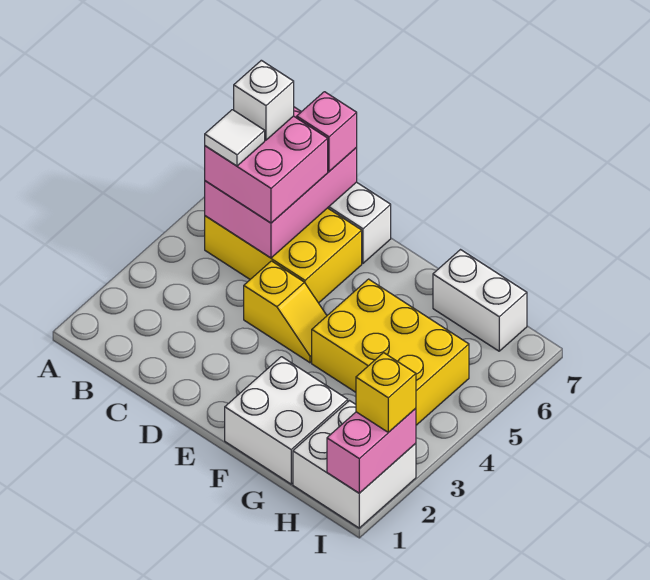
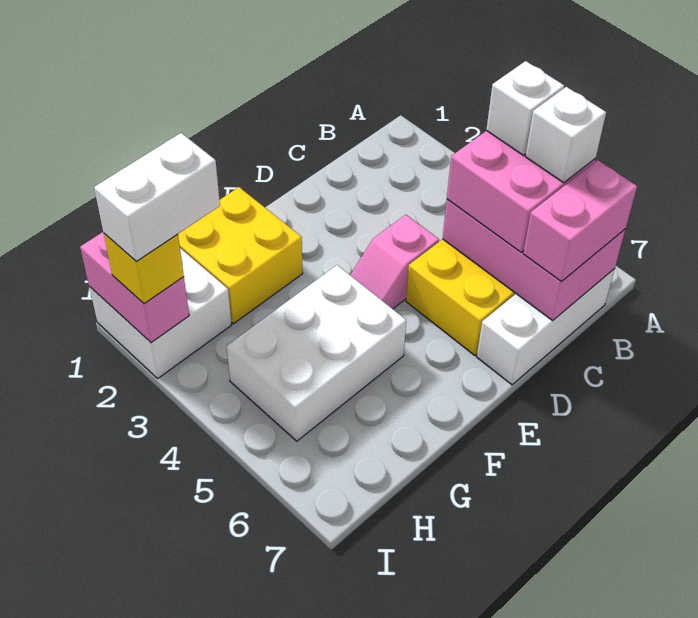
white 1x1 tile [205,110,265,166] -> white 1x1 brick [486,61,564,155]
pink 1x1 brick [297,92,357,171] -> pink 1x2 brick [523,160,637,282]
yellow 1x2 slope [244,261,327,363] -> pink 1x2 slope [350,215,439,309]
white 2x2 brick [225,357,348,484] -> yellow 2x2 brick [178,187,303,324]
yellow 2x3 brick [312,279,469,425] -> white 2x3 brick [226,265,406,441]
white 1x2 brick [433,250,527,351] -> white 1x2 brick moved to [94,133,220,261]

